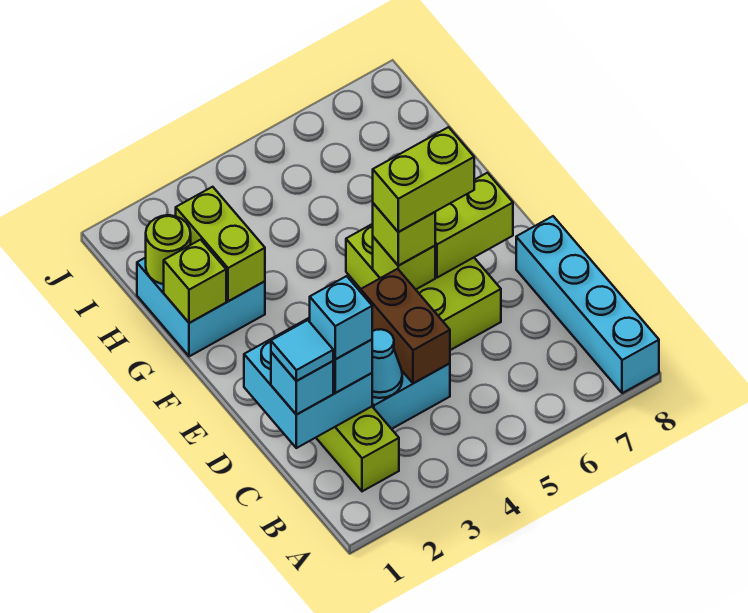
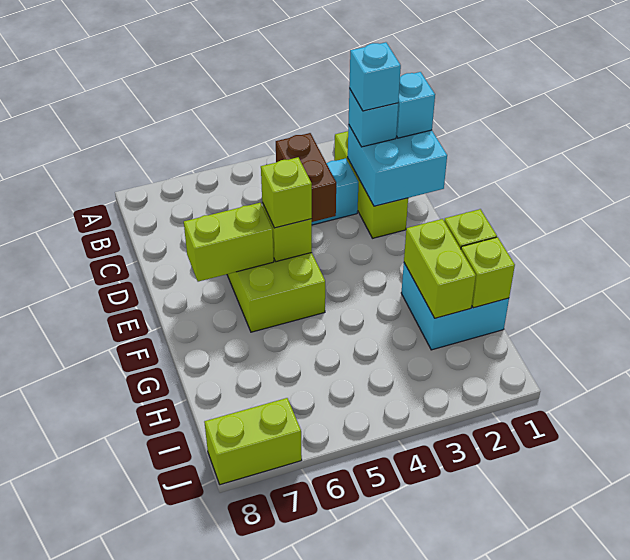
cyan 1x4 brick [516,216,659,393] -> none
cyan 1x1 tile [271,320,333,381] -> none
cyan 1x1 cone [372,329,402,398] -> none
lime 1x2 brick [373,127,474,232] -> lime 1x2 brick moved to [204,398,302,485]
lime 1x1 round brick [146,215,191,284] -> lime 1x1 brick [461,237,515,308]

